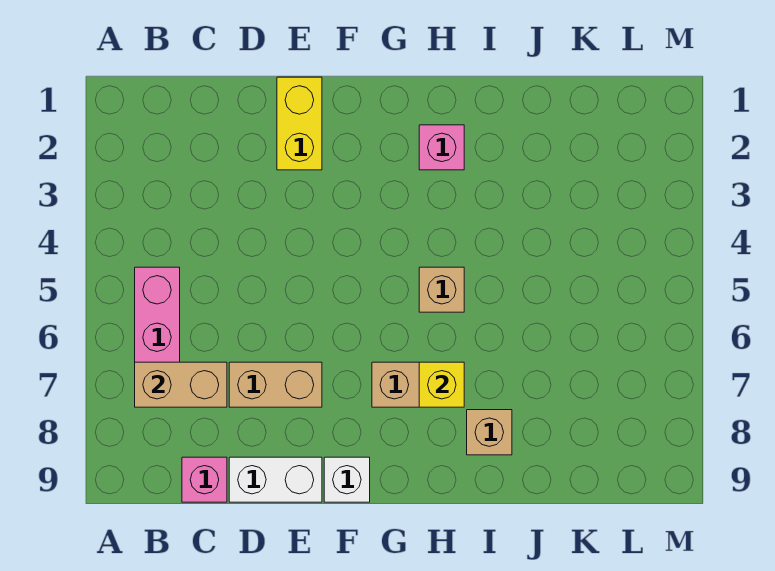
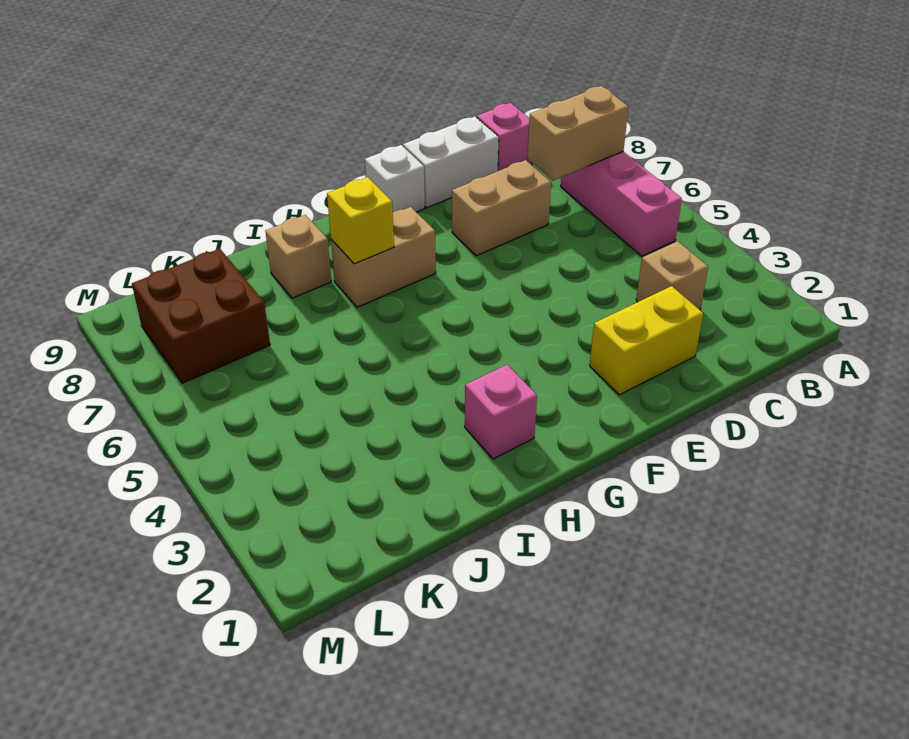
yellow 1x2 brick [277,77,322,170] -> yellow 1x2 brick turned to [590,286,703,395]
tan 1x1 brick [419,267,464,312] -> tan 1x1 brick moved to [636,241,708,310]
none -> brown 2x2 brick [132,249,270,383]

